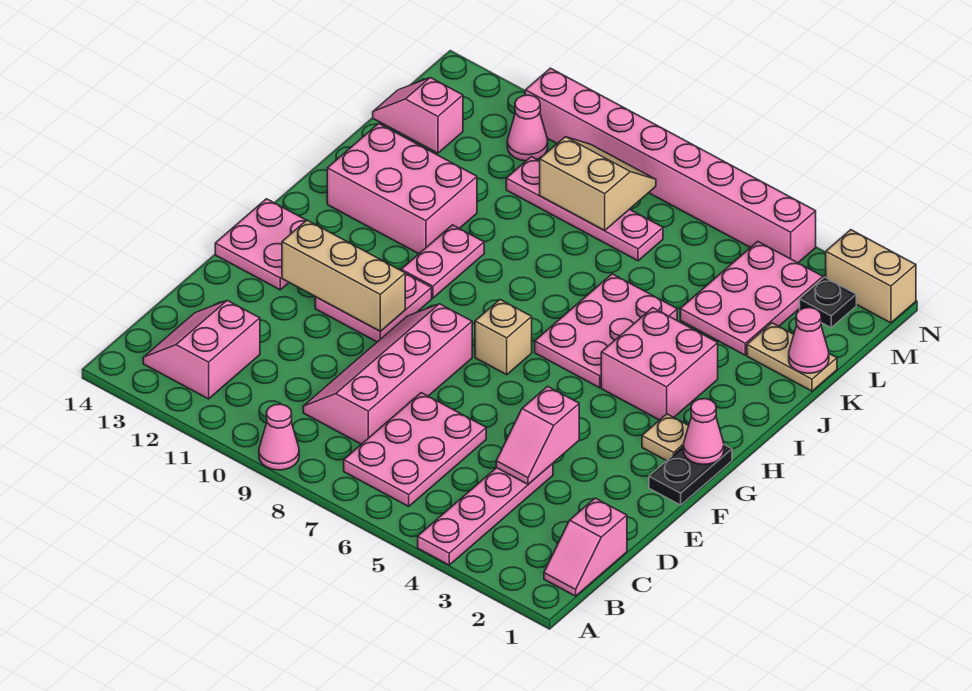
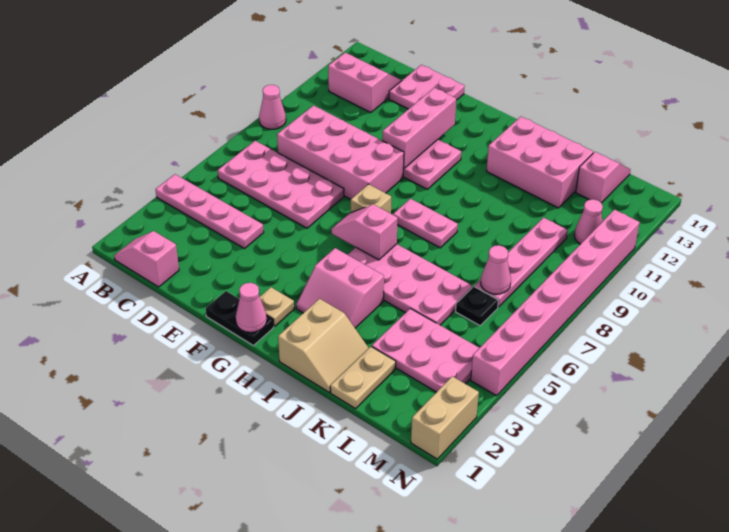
pink 2x3 plate [344,393,486,506] -> pink 2x4 plate [218,141,344,228]
pink 2x4 slope [303,304,472,444] -> pink 2x4 brick [277,105,404,199]
pink 1x2 slope [496,386,579,484] -> pink 1x2 slope moved to [332,204,398,260]
tan 1x3 brick [282,220,405,331] -> pink 1x3 brick [382,88,456,168]
pink 2x2 plate [215,199,306,290] -> pink 2x2 plate moved to [389,65,465,109]
pink 2x2 brick [601,308,718,420] -> pink 2x2 slope [296,248,384,328]
pink 2x3 plate [535,274,677,388] -> pink 2x4 plate [348,244,472,325]
pink 1x2 plate [401,225,484,298] -> pink 1x2 plate moved to [393,199,458,248]
pink 2x3 brick [327,124,477,254] -> pink 2x3 brick turned to [486,117,593,208]
pink 1x1 cone [789,308,829,373] -> pink 1x1 cone moved to [481,245,511,294]
tan 2x2 slope [540,137,656,231] -> tan 2x2 slope moved to [278,299,368,392]
black 1x1 plate [800,277,856,328] -> black 1x1 plate moved to [456,286,498,326]

